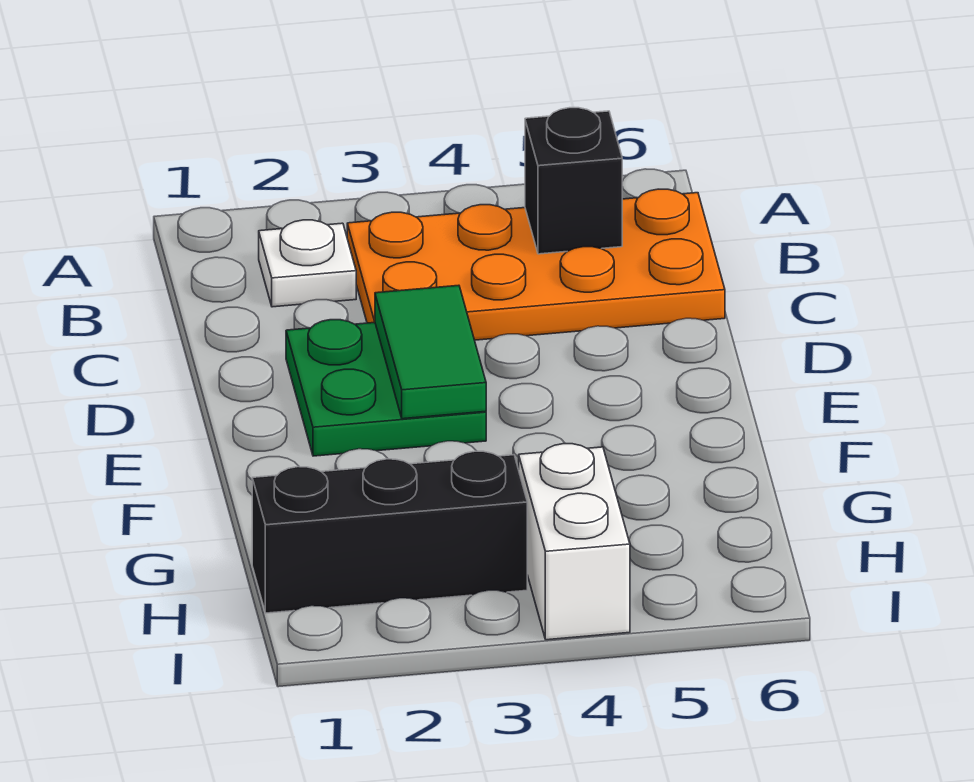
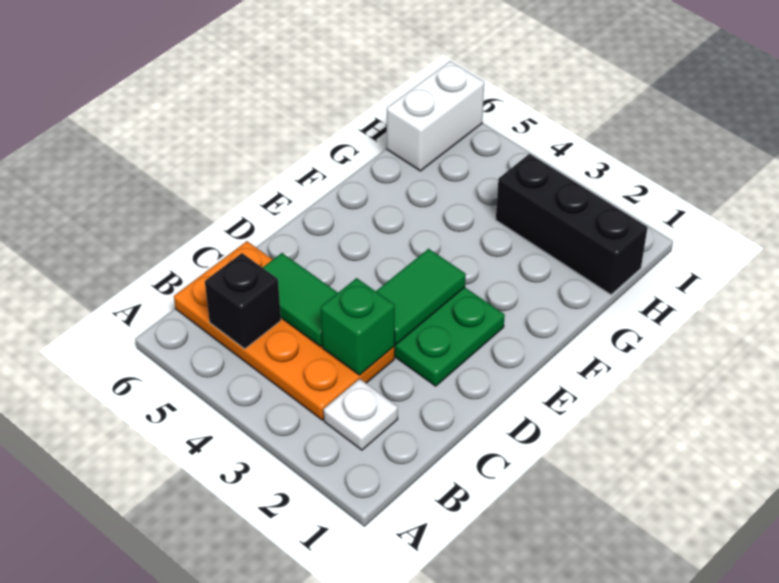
none -> green 1x1 brick [321,278,395,375]
none -> green 1x2 tile [263,253,338,347]
white 1x2 brick [519,444,630,640] -> white 1x2 brick moved to [387,61,484,171]

